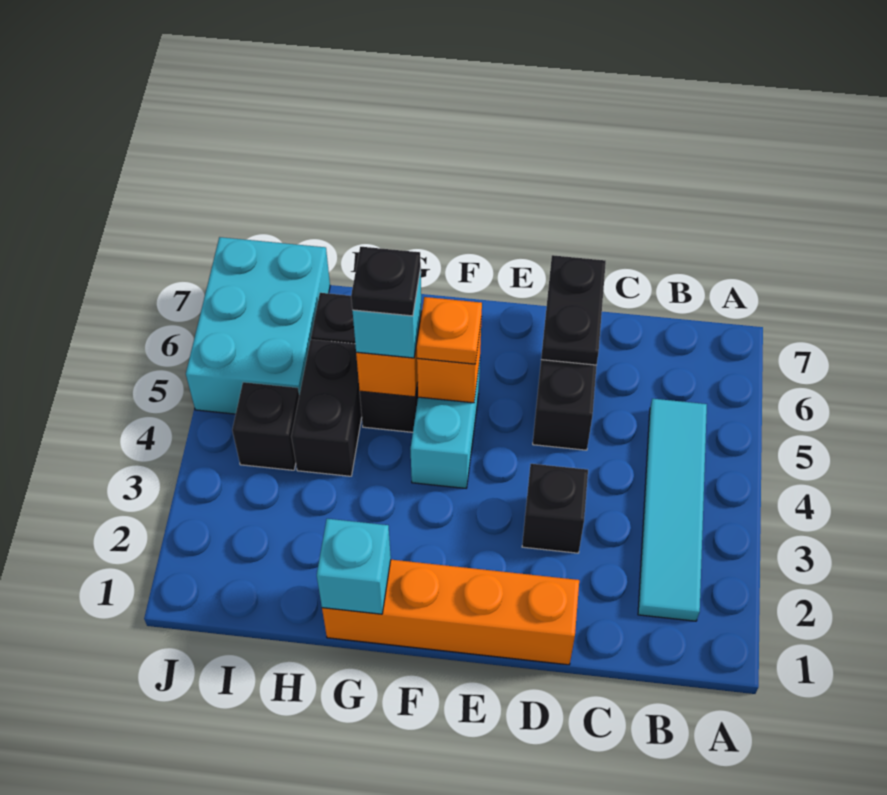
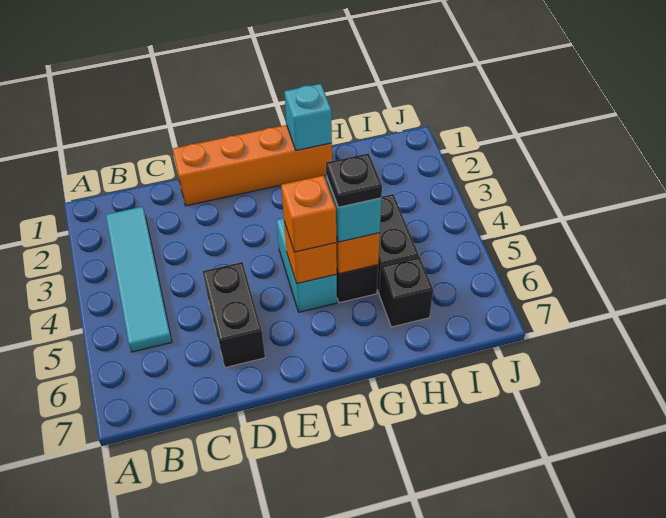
black 1x1 brick [522,464,588,553] -> none
black 1x2 plate [541,255,606,365] -> none
orange 1x1 plate [417,297,482,364] -> orange 1x1 brick [281,175,336,252]
black 1x1 brick [232,382,299,470] -> none
cyan 2x3 brick [186,237,330,414] -> none

